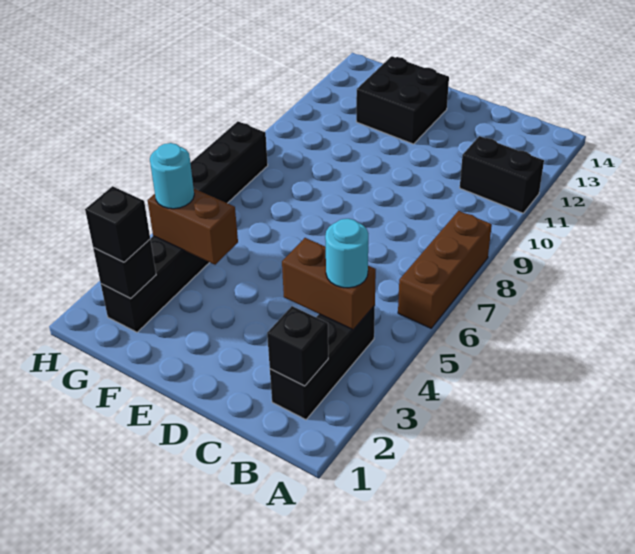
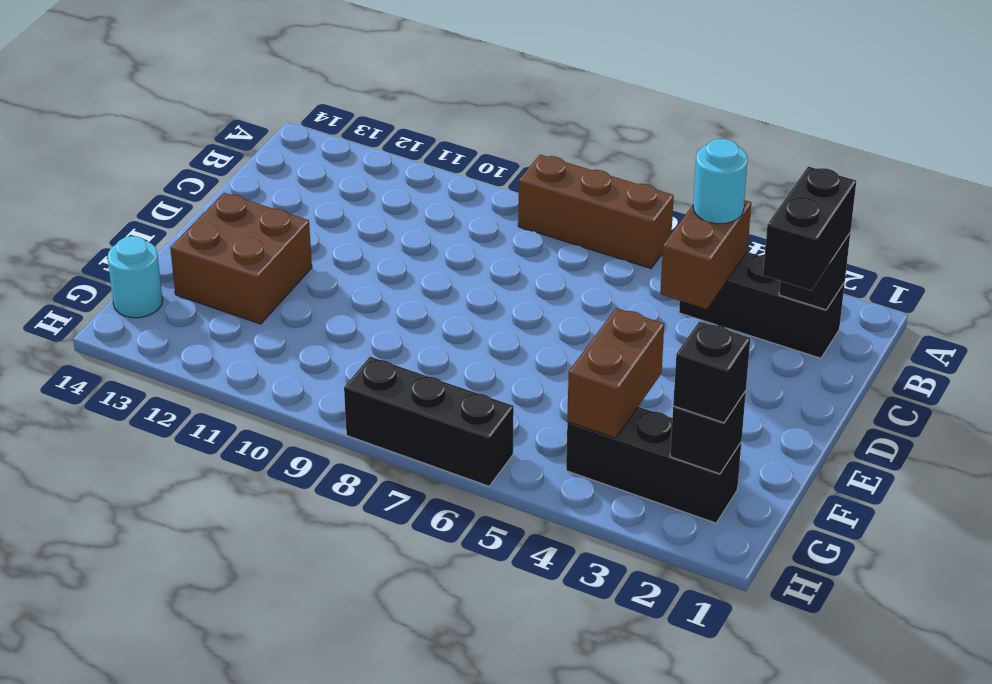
black 1x2 brick [460,136,544,213] -> black 1x2 brick moved to [763,166,856,291]
black 2x2 brick [356,56,449,144] -> brown 2x2 brick [170,193,312,324]
cyan 1x1 round brick [150,143,194,209] -> cyan 1x1 round brick moved to [108,236,163,318]

